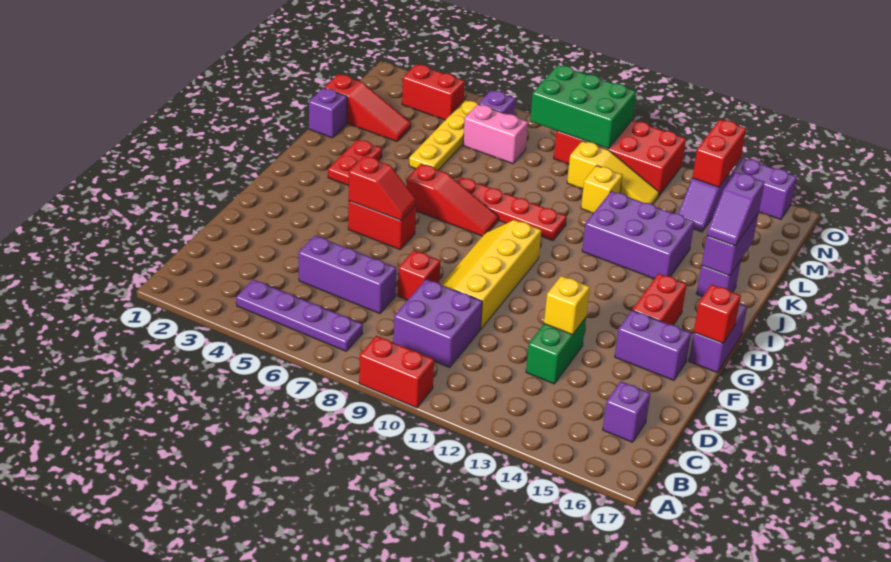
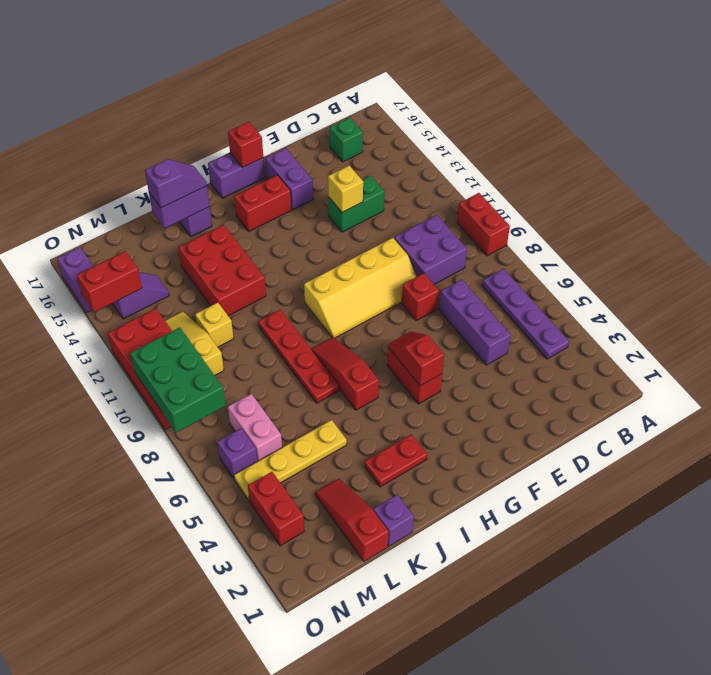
purple 1x1 brick [603,381,651,442] -> green 1x1 brick [330,118,363,162]
purple 2x3 brick [582,191,695,279] -> red 2x3 brick [178,225,266,316]

